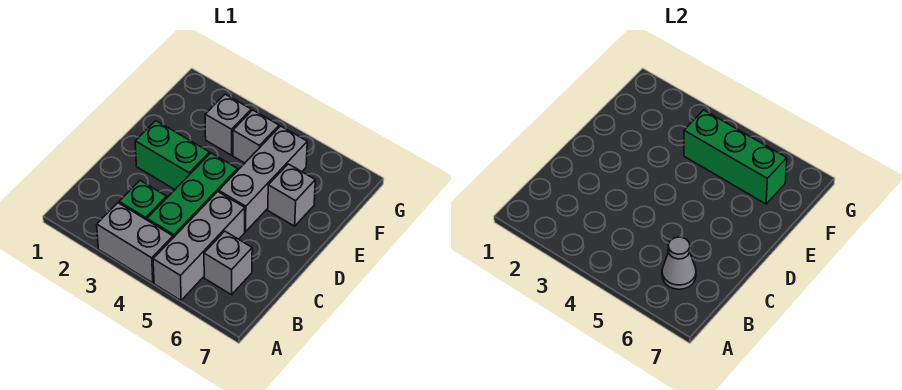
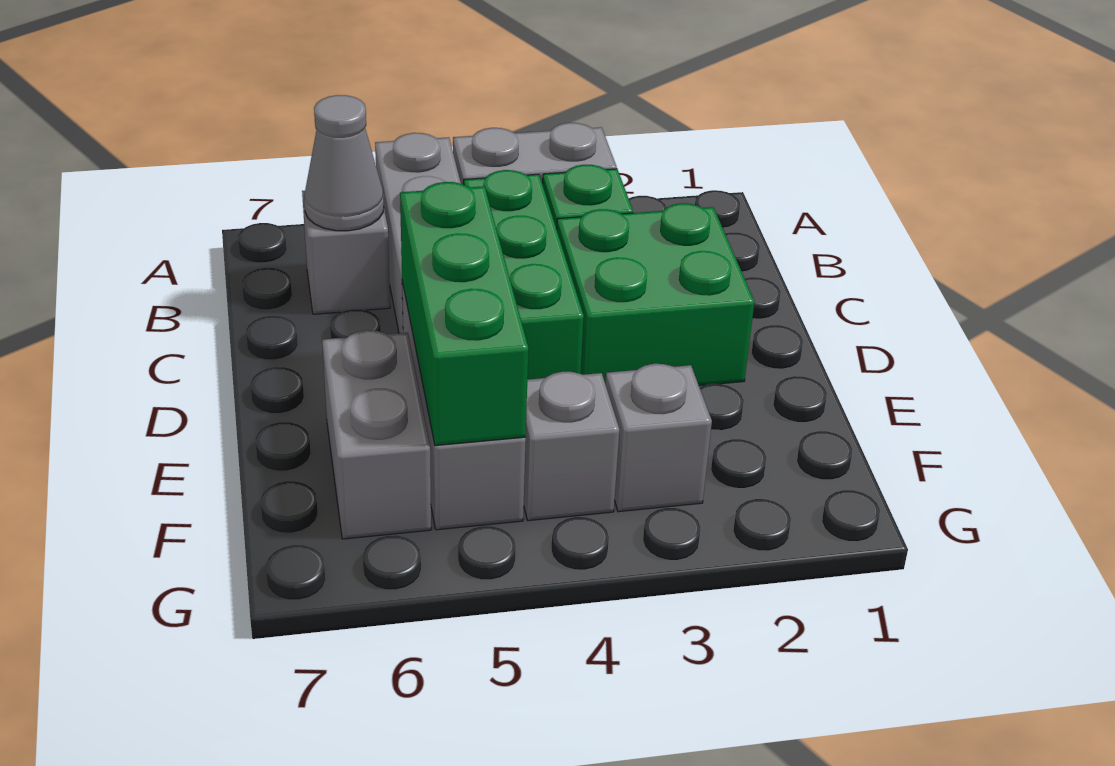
green 1x2 brick [135,121,210,190] -> green 2x2 brick [557,203,754,386]
grey 1x1 brick [268,164,315,226] -> grey 1x2 brick [322,330,431,539]
green 1x3 brick [684,110,787,204] -> green 1x3 brick turned to [400,182,528,445]

